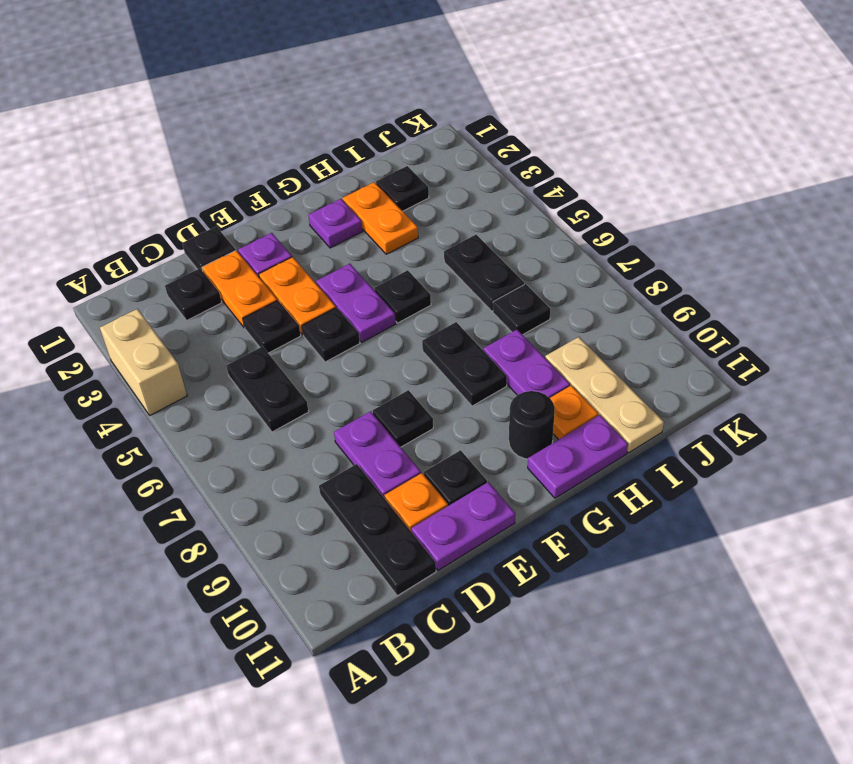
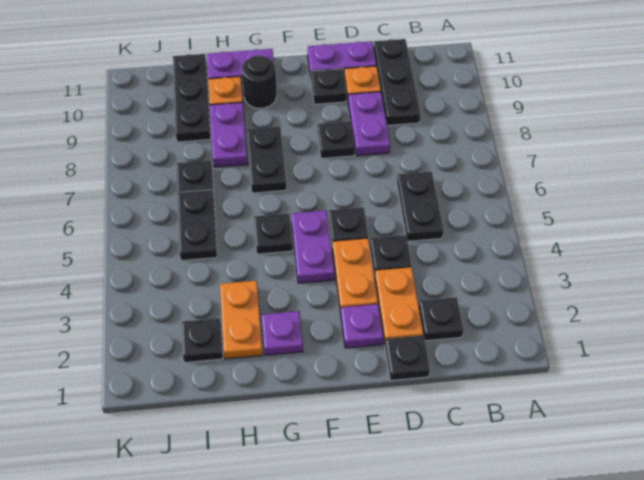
tan 1x2 brick [100,309,187,415] -> none
tan 1x3 plate [545,337,664,453] -> black 1x3 plate [173,54,211,142]

